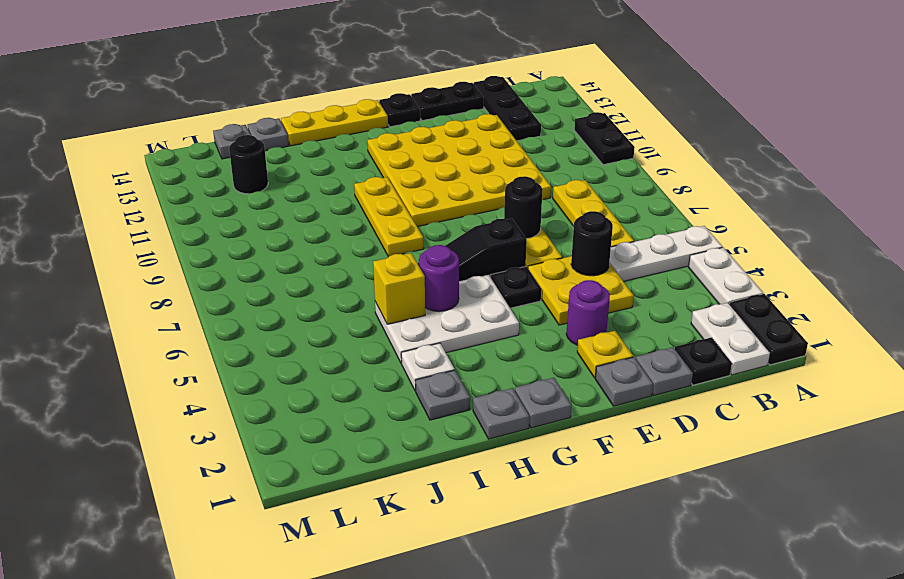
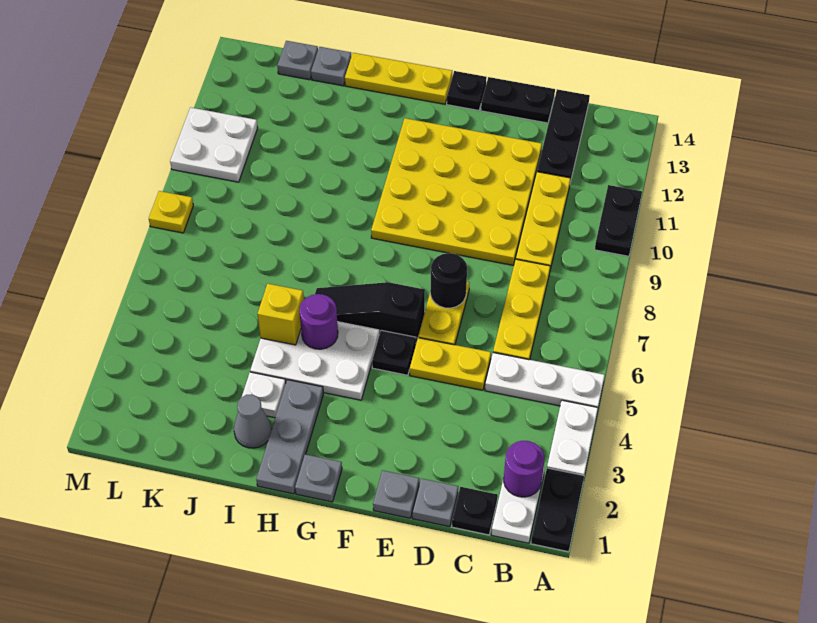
yellow 2x2 plate [528,256,634,325] -> yellow 1x2 plate [410,338,491,390]
black 1x1 round brick [571,211,613,276] -> none
yellow 1x1 plate [577,331,633,378] -> yellow 1x1 plate moved to [149,191,193,233]
purple 1x1 round brick [566,280,610,345] -> purple 1x1 round brick moved to [504,441,544,497]
grey 1x1 plate [473,388,529,439] -> grey 1x3 plate [256,380,323,494]
yellow 1x3 plate [354,177,424,257] -> yellow 1x3 plate moved to [516,172,571,269]
grey 1x1 plate [416,370,470,420] -> grey 1x1 cone [234,395,272,448]
black 1x1 round brick [229,135,268,194] -> none
none -> white 2x2 plate [170,107,258,182]

